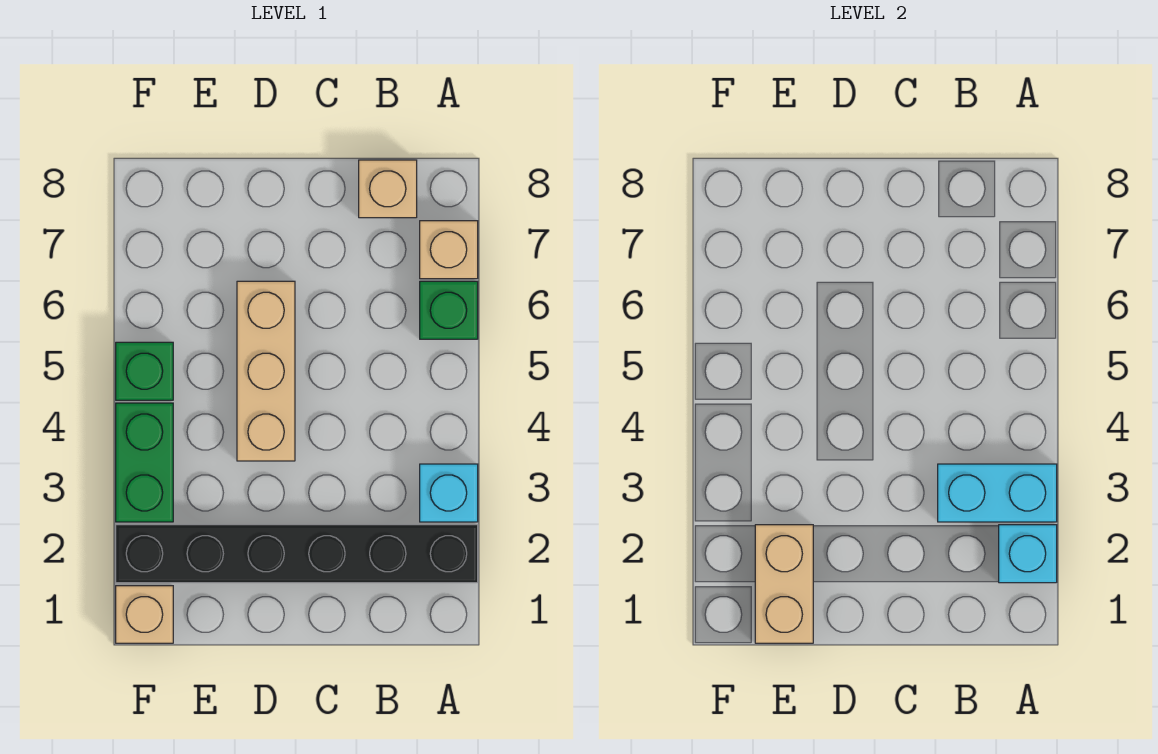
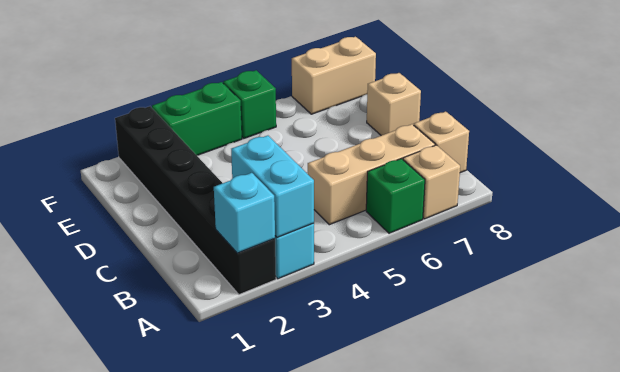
tan 1x3 brick [237,281,295,461] -> tan 1x3 brick moved to [308,124,435,225]
tan 1x2 brick [755,525,813,643] -> tan 1x2 brick moved to [292,37,376,114]
tan 1x1 brick [116,586,173,643] -> tan 1x1 brick moved to [367,73,421,136]

